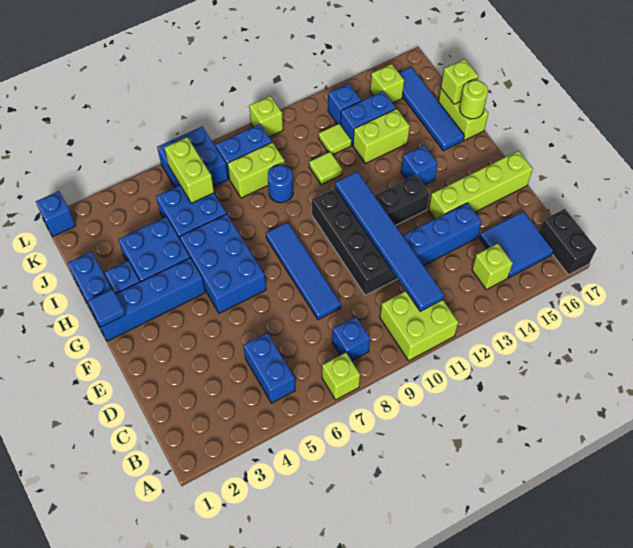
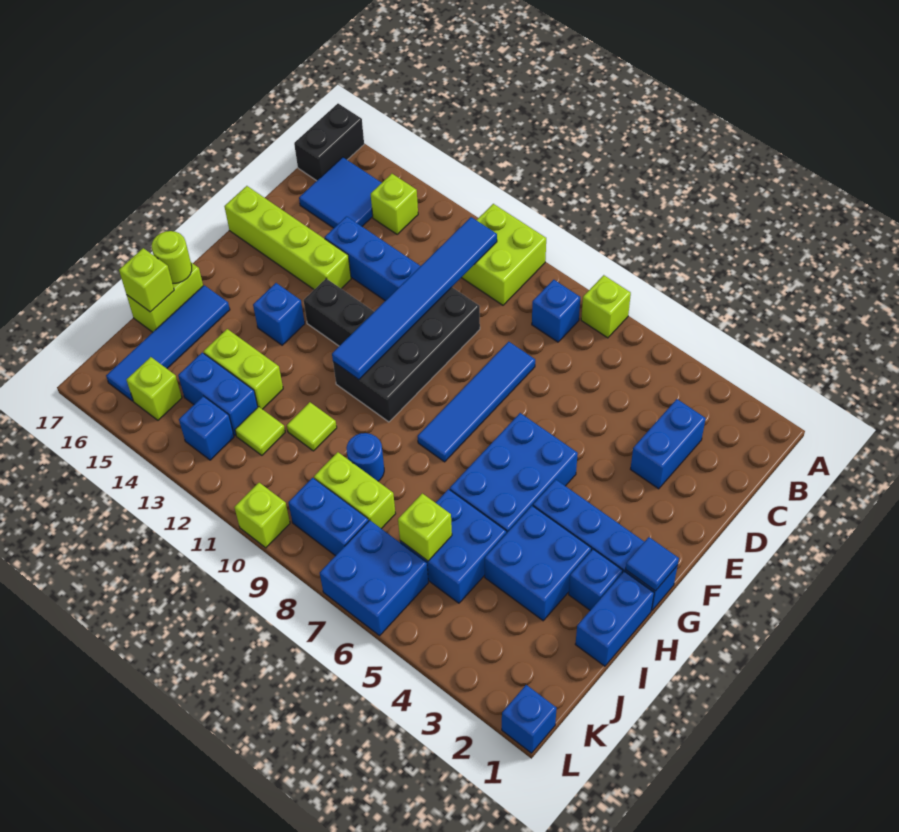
blue 1x2 brick [243,333,295,403] -> blue 1x2 brick moved to [631,399,706,489]
lime 1x2 brick [164,137,214,203] -> lime 1x1 brick [398,493,452,561]

